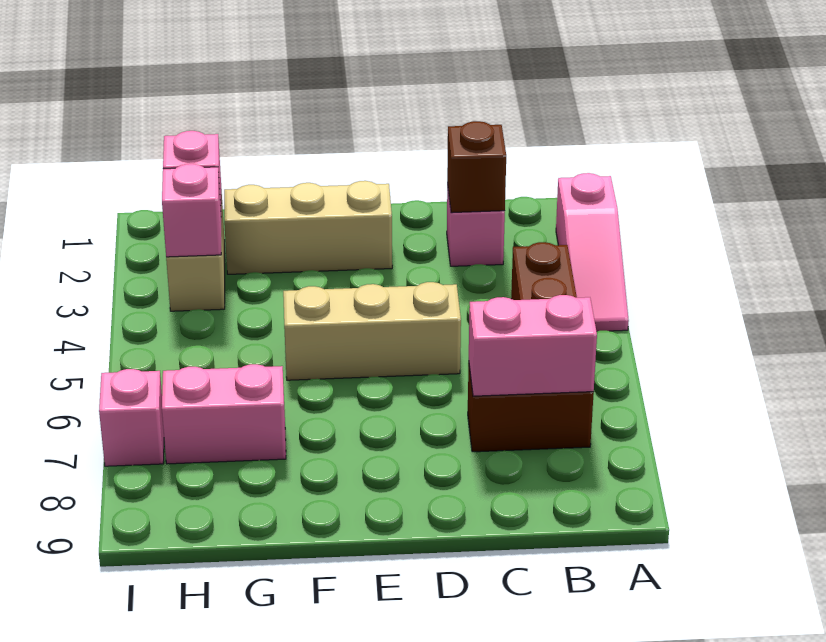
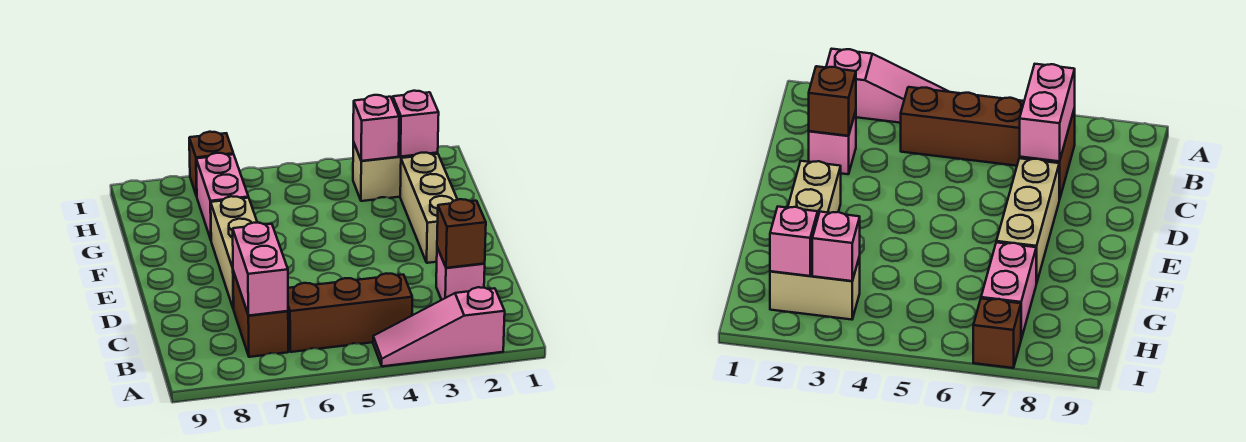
tan 1x3 brick [283,282,461,380] -> tan 1x3 brick moved to [211,196,257,309]
pink 1x1 brick [99,369,164,466] -> brown 1x1 brick [189,132,233,196]

